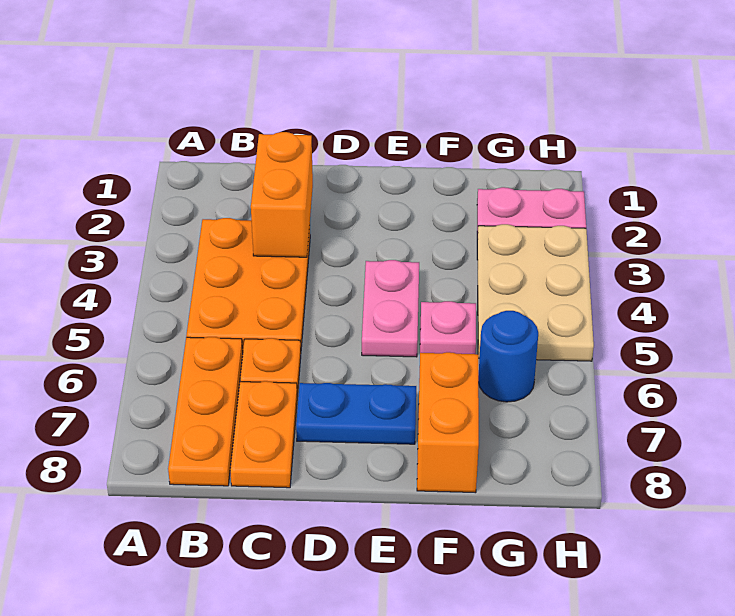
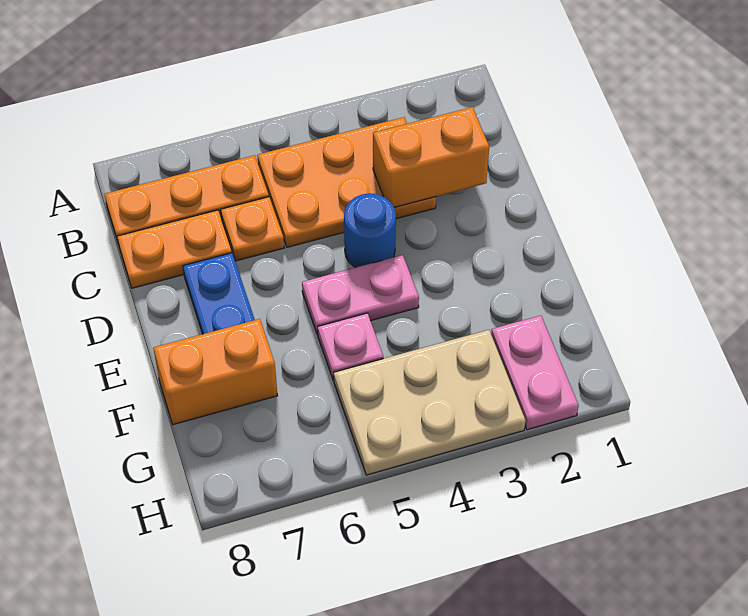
blue 1x1 round brick [478,311,538,402] -> blue 1x1 round brick moved to [344,193,396,268]

